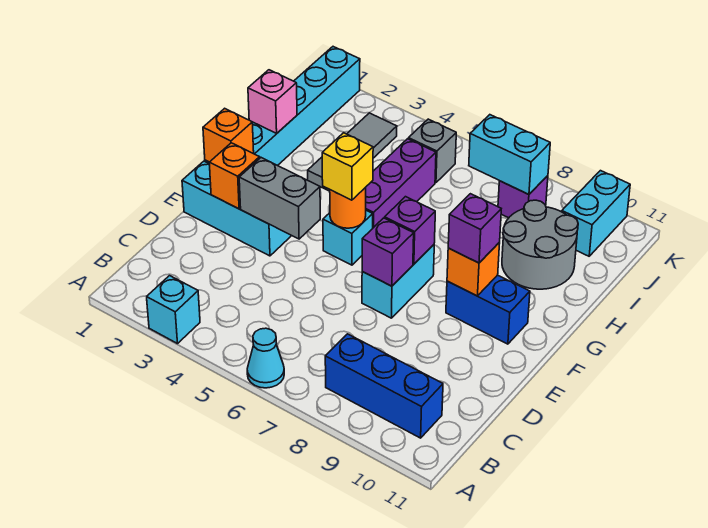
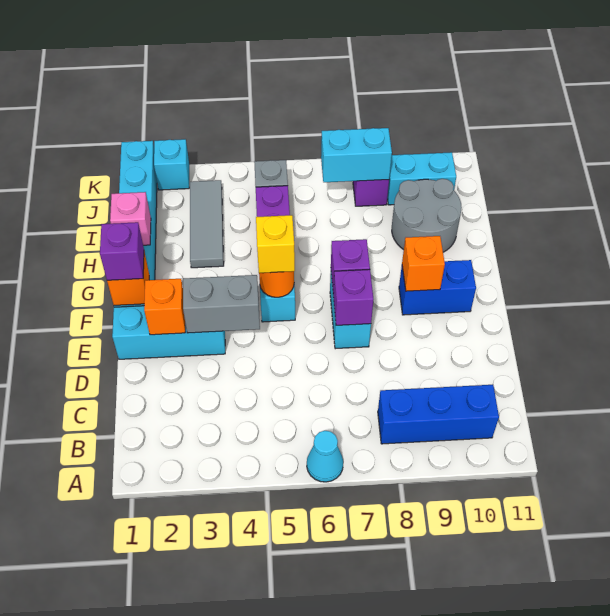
cyan 1x1 brick [147,276,200,344] -> cyan 1x1 brick moved to [154,139,189,190]
purple 1x1 brick [448,194,501,263] -> purple 1x1 brick moved to [100,222,144,280]
cyan 1x2 brick [562,171,630,256] -> cyan 1x2 brick turned to [387,152,456,205]

